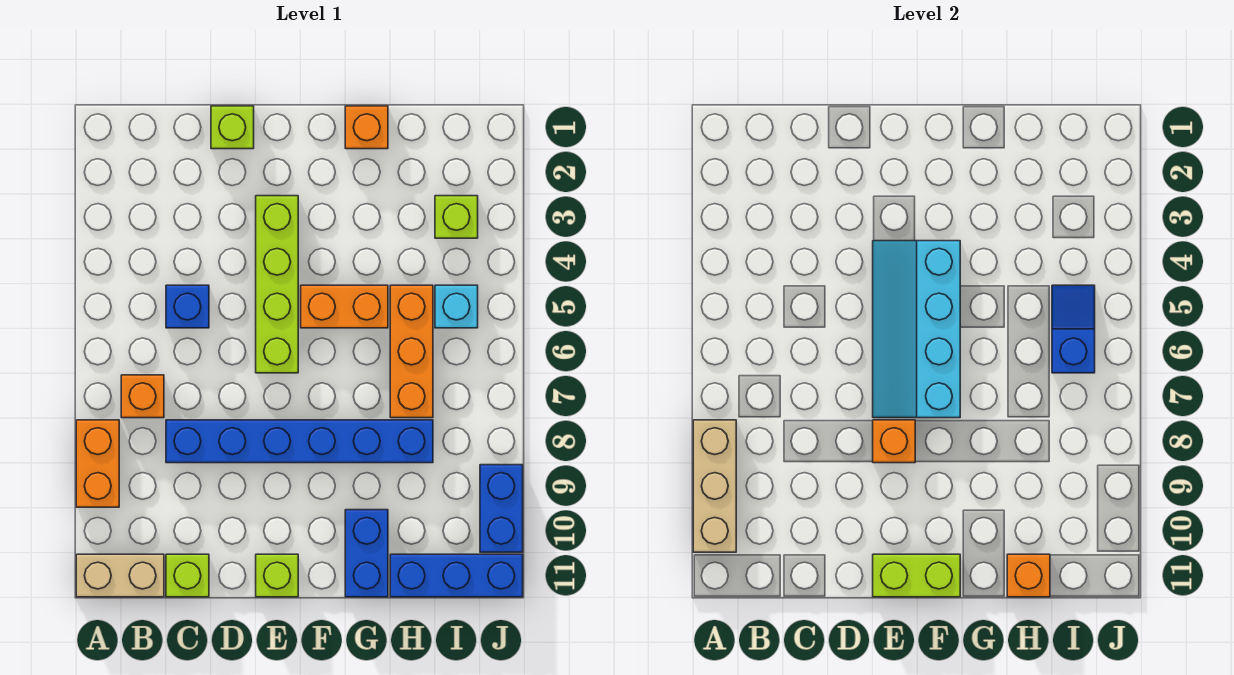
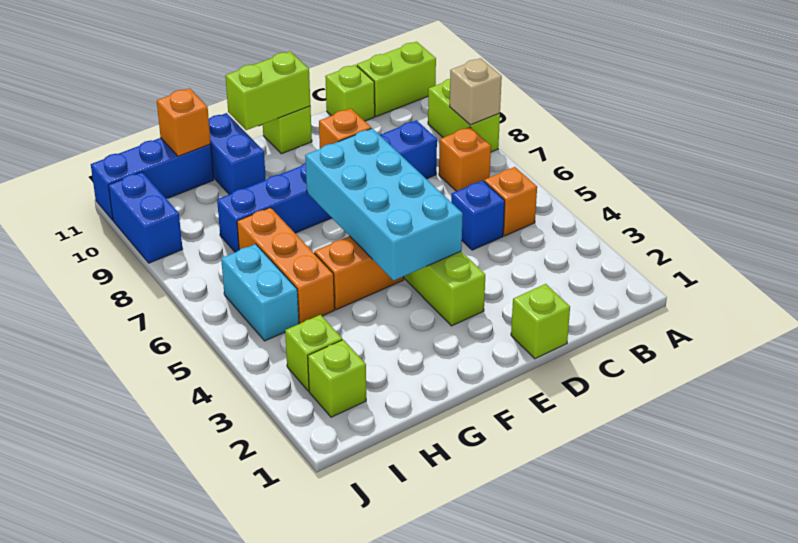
orange 1x2 brick [76,420,119,507] -> lime 1x2 brick [428,79,500,152]
tan 1x3 brick [693,420,736,552] -> tan 1x1 brick [450,58,502,125]
tan 1x2 brick [76,554,164,597] -> lime 1x2 brick [357,42,436,117]
cyan 2x4 slope [873,241,960,418] -> cyan 2x4 brick [305,128,463,281]
orange 1x1 brick [345,106,388,149] -> orange 1x1 brick moved to [484,167,537,236]
none -> lime 1x1 brick [308,340,366,417]
cyan 1x1 brick [435,285,478,328] -> cyan 1x2 brick [221,244,299,341]
blue 1x2 slope [1052,285,1095,373] -> none

